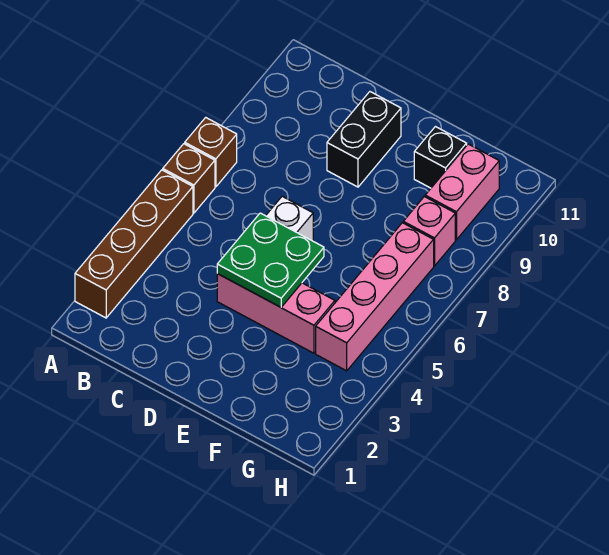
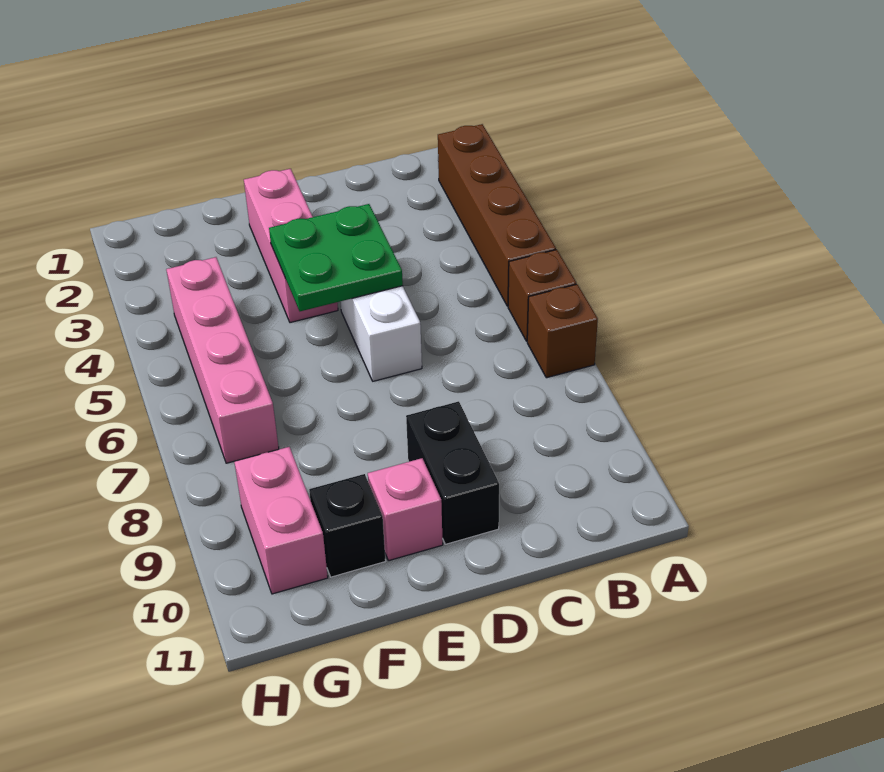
pink 1x3 brick [217,274,335,353] -> pink 1x3 brick turned to [244,169,338,323]
pink 1x1 brick [403,197,455,266] -> pink 1x1 brick moved to [368,458,443,561]

